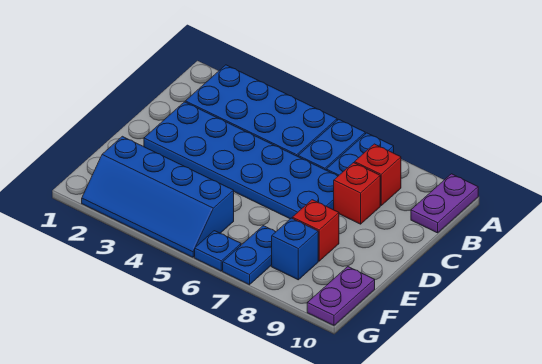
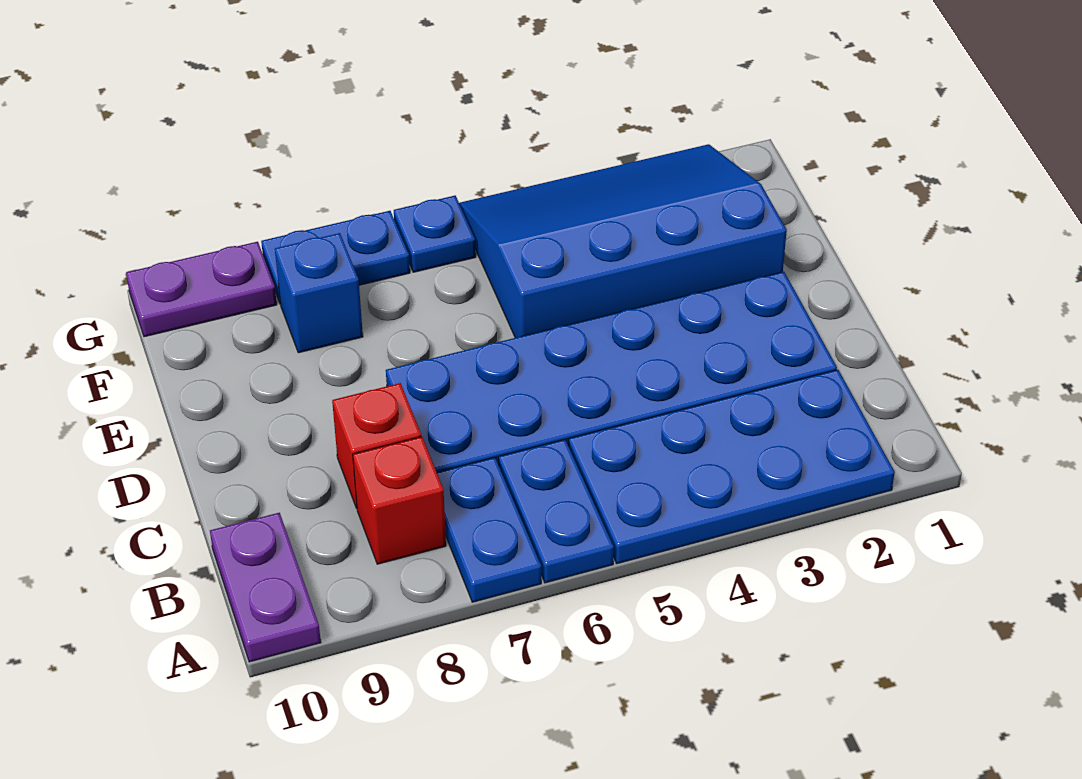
red 1x1 brick [292,200,339,261] -> none
blue 2x4 slope [82,136,234,257] -> blue 3x4 slope [459,144,787,338]
blue 1x2 plate [223,226,275,285] -> blue 1x2 plate turned to [261,211,410,304]
purple 1x2 plate [307,267,375,325] -> purple 1x2 plate turned to [126,242,277,337]

